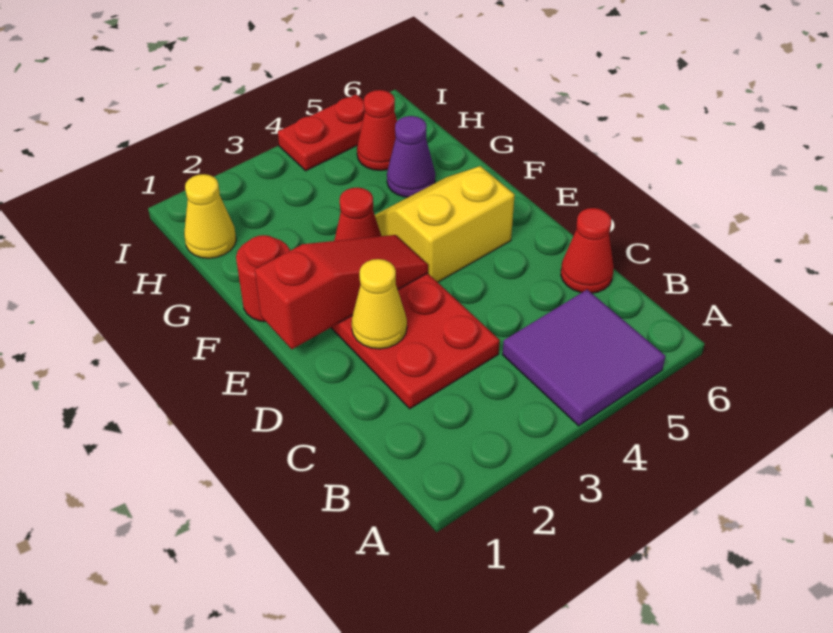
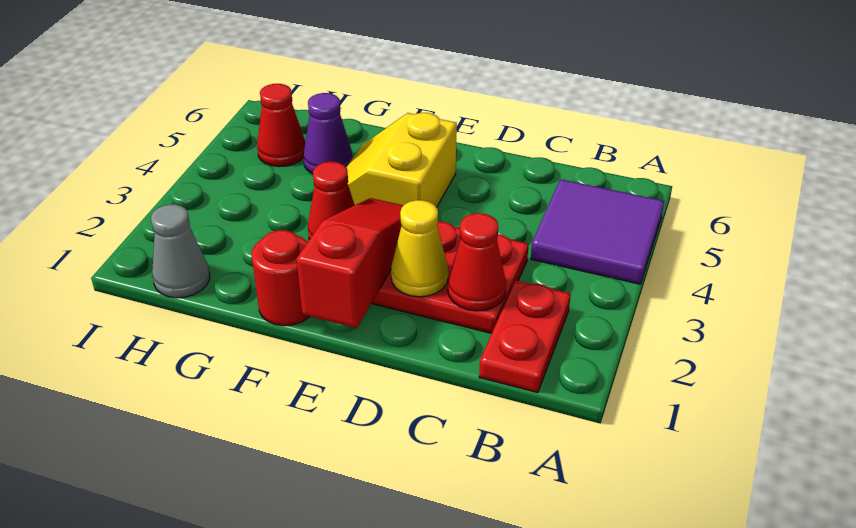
red 1x1 cone [561,208,614,293] -> red 1x1 cone moved to [448,213,506,311]
yellow 1x1 cone [184,174,236,258] -> grey 1x1 cone [151,204,210,298]
red 1x2 plate [278,94,365,171] -> red 1x2 plate moved to [479,281,571,393]

